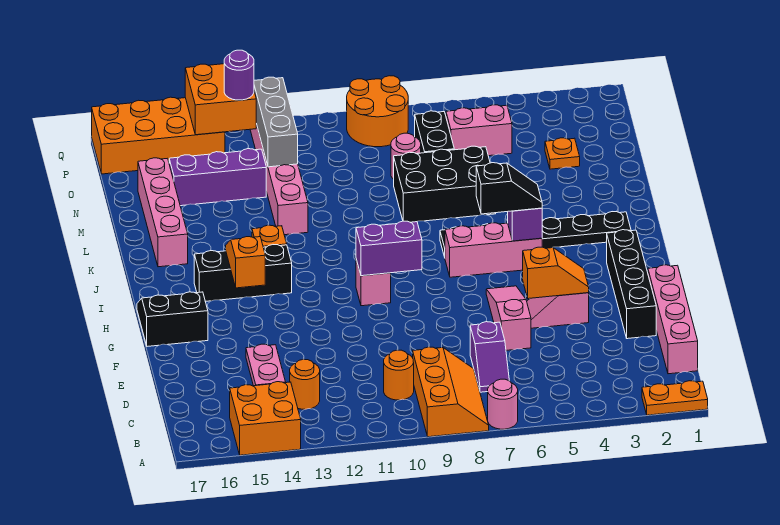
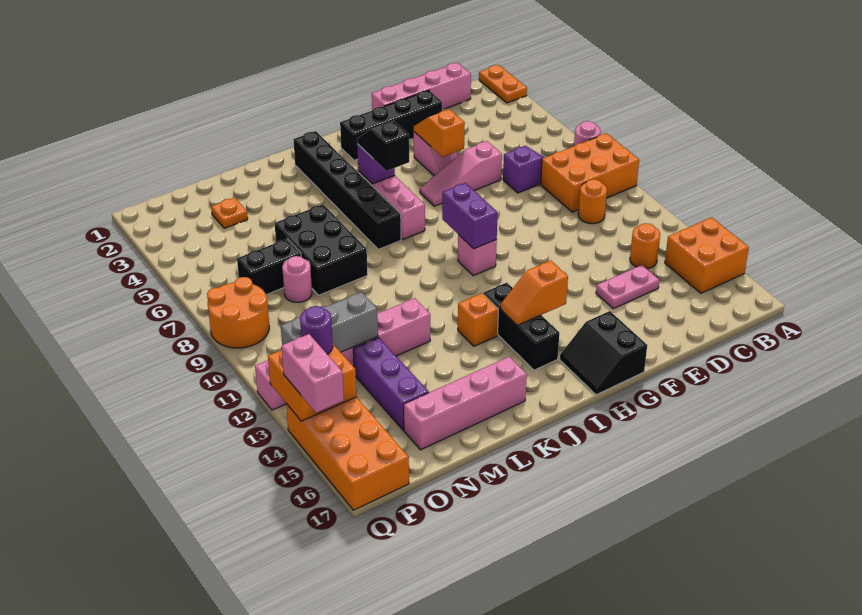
orange 2x3 slope [413,347,489,437] -> orange 2x3 brick [541,133,639,212]
black 1x6 plate [440,212,631,257] -> black 1x6 brick [293,131,401,249]
pink 1x2 brick [446,105,512,156] -> pink 1x2 brick moved to [281,334,344,413]

